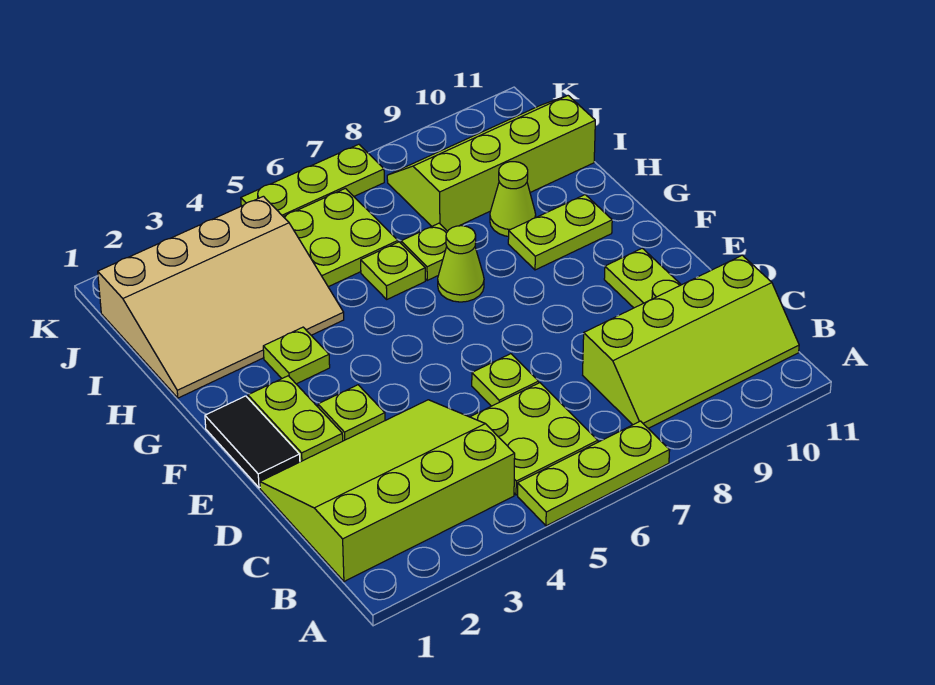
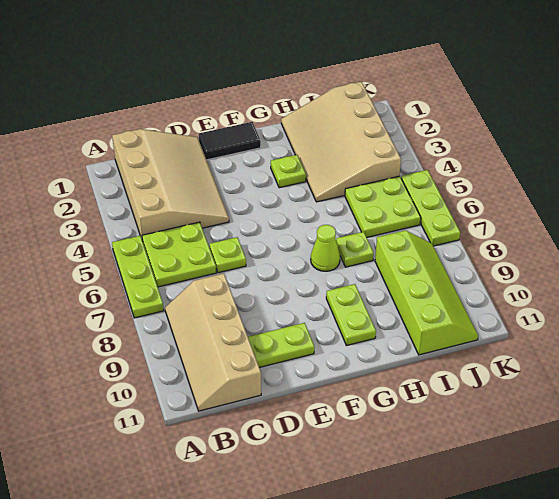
lime 3x4 slope [260,400,515,582] -> tan 3x4 slope [112,129,229,239]
lime 2x4 slope [583,255,799,428] -> tan 2x4 slope [165,274,261,411]
lime 1x2 plate [248,376,343,462] -> none
lime 1x1 plate [318,385,385,441] -> none
lime 1x1 plate [361,242,425,299] -> none
lime 1x1 cone [490,162,536,236] -> none

